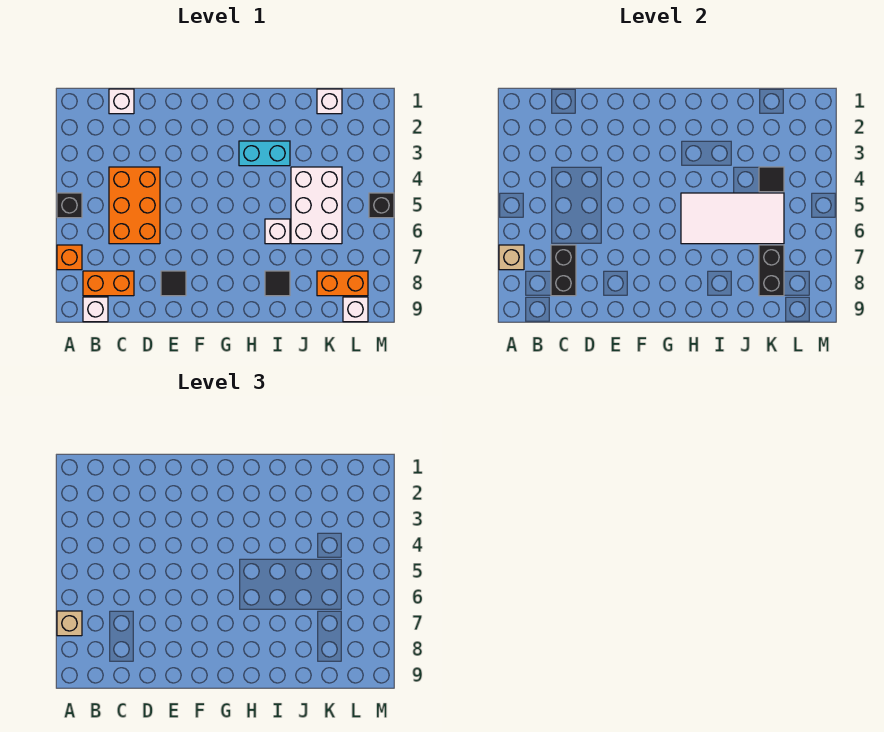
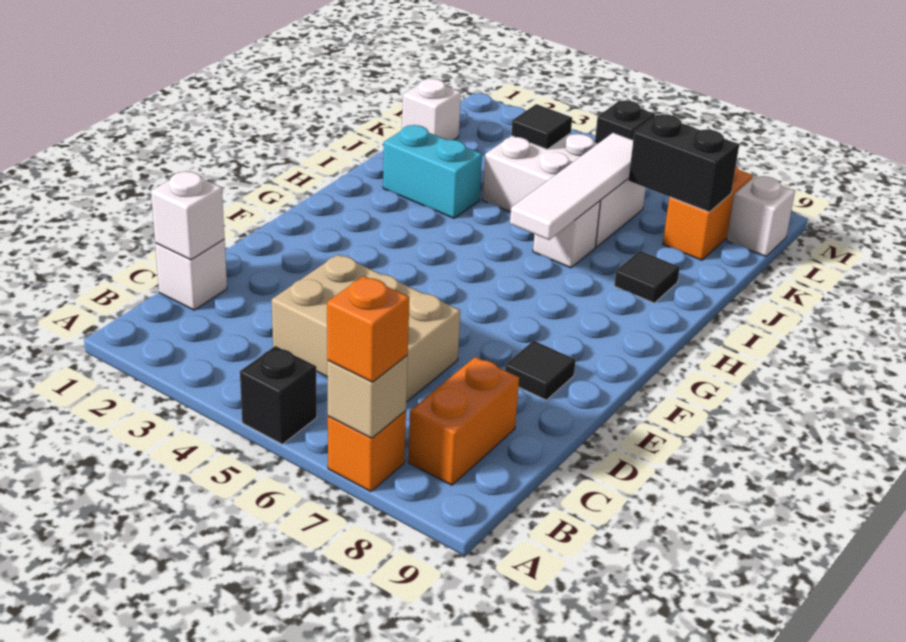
tan 1x1 brick [57,611,82,636] -> orange 1x1 brick [327,276,409,382]
white 1x1 brick [83,297,108,322] -> white 1x1 brick moved to [151,171,225,260]
orange 2x3 brick [109,167,160,244] -> tan 2x3 brick [272,254,460,402]
black 1x2 brick [551,245,576,296] -> none
cyan 1x2 brick [239,141,290,166] -> cyan 1x2 brick turned to [383,125,482,218]
white 2x4 tile [681,193,784,244] -> white 1x4 tile [510,133,633,240]

